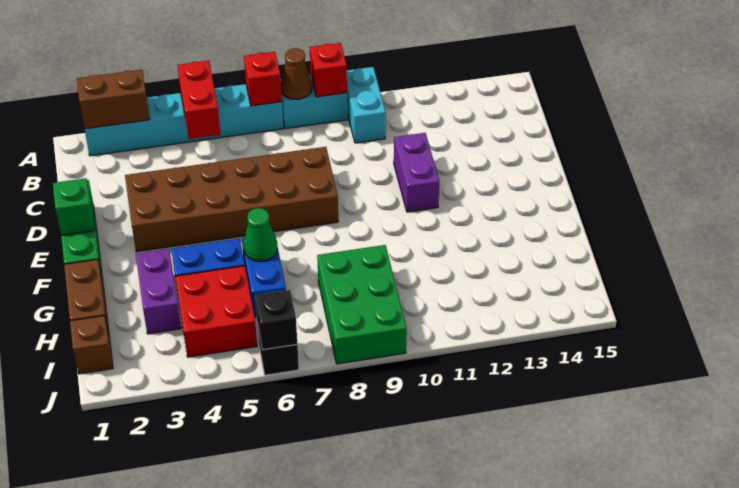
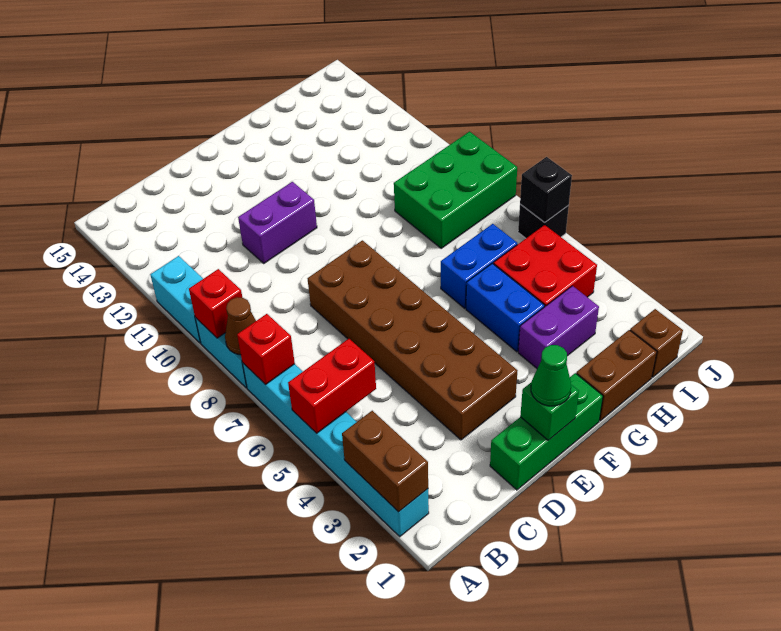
cyan 1x2 brick [347,67,386,143] -> cyan 1x2 brick turned to [150,256,203,343]
green 1x1 cone [244,208,277,261] -> green 1x1 cone moved to [531,345,571,406]

